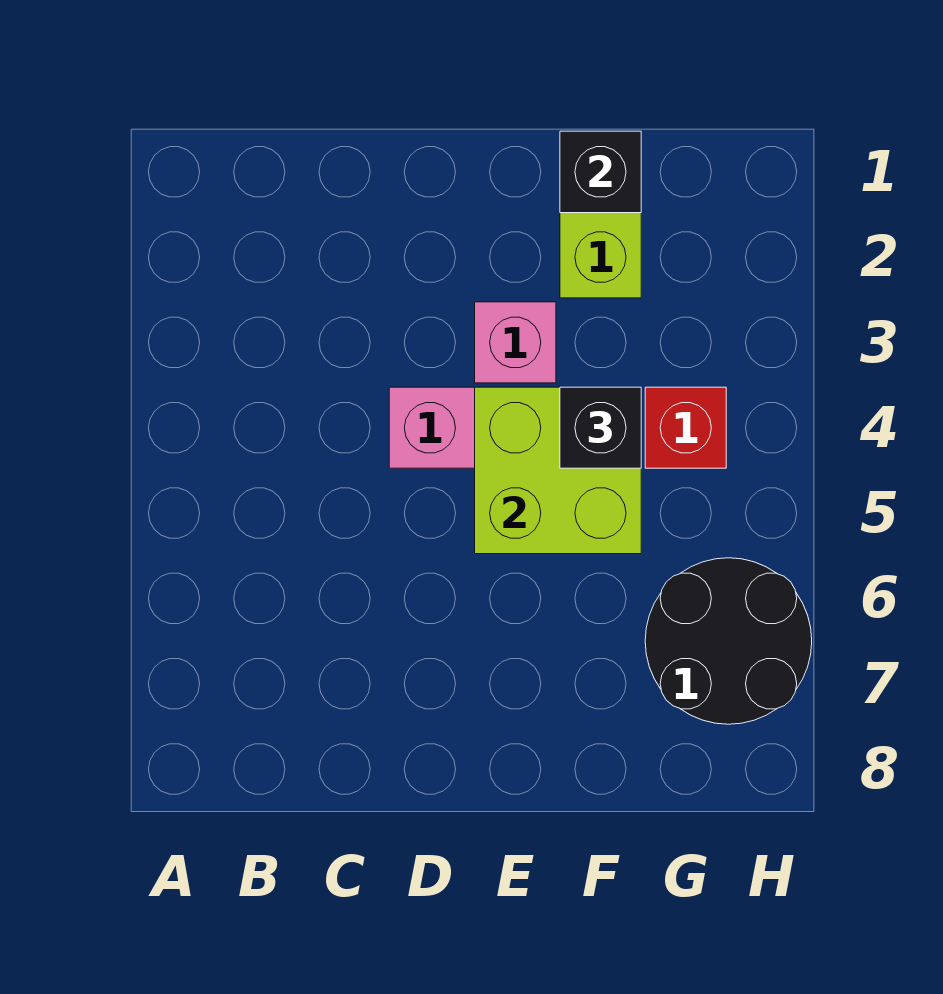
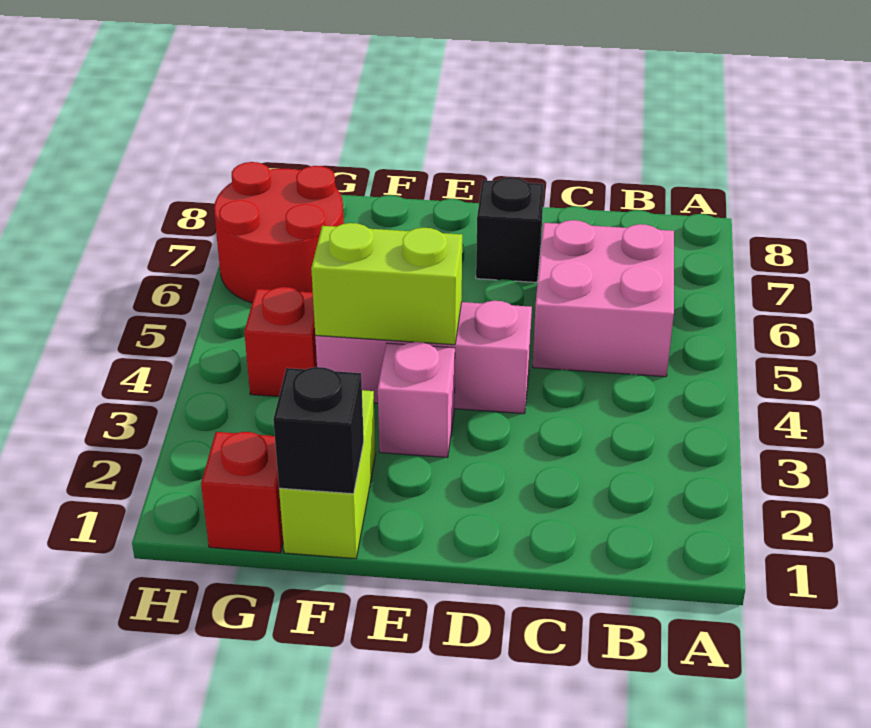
none -> pink 2x2 brick [533,220,674,377]
lime 2x2 brick [475,387,641,554] -> lime 1x2 brick [311,223,462,345]
black 1x1 brick [560,387,641,468] -> black 1x1 brick moved to [476,177,544,282]
none -> red 1x1 brick [201,432,283,553]
black 2x2 round brick [645,558,812,724] -> red 2x2 round brick [214,162,344,303]

